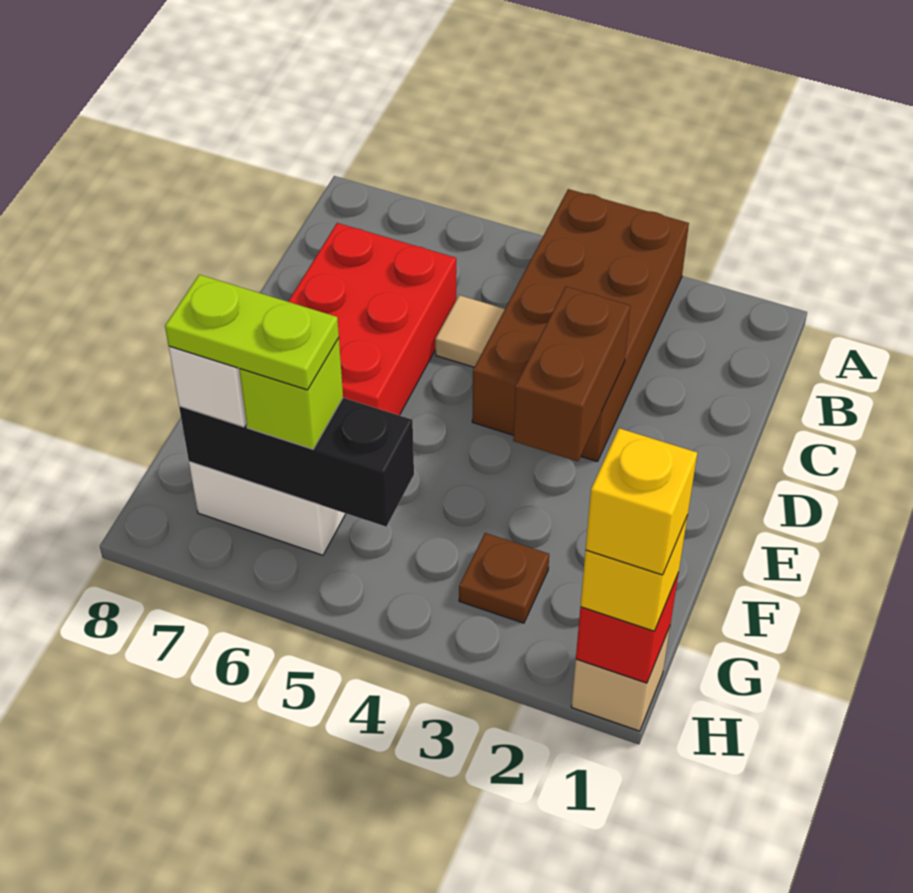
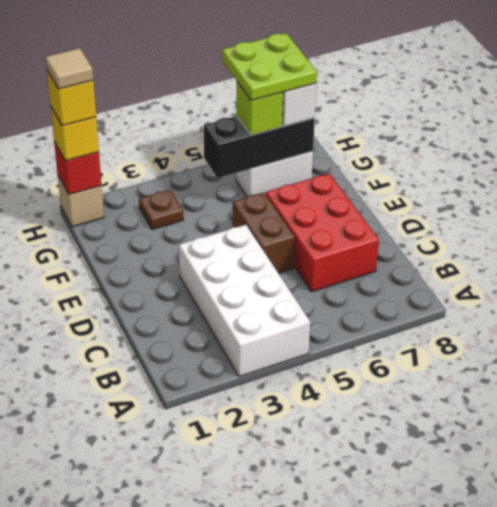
brown 2x4 brick [472,189,689,462] -> white 2x4 brick [179,225,310,377]
tan 1x1 tile [435,295,505,367] -> tan 1x1 tile moved to [45,48,93,89]
brown 1x2 brick [513,287,630,461] -> brown 1x2 brick moved to [233,193,295,273]
lime 1x2 plate [165,275,339,390] -> lime 2x2 plate [222,33,317,100]

